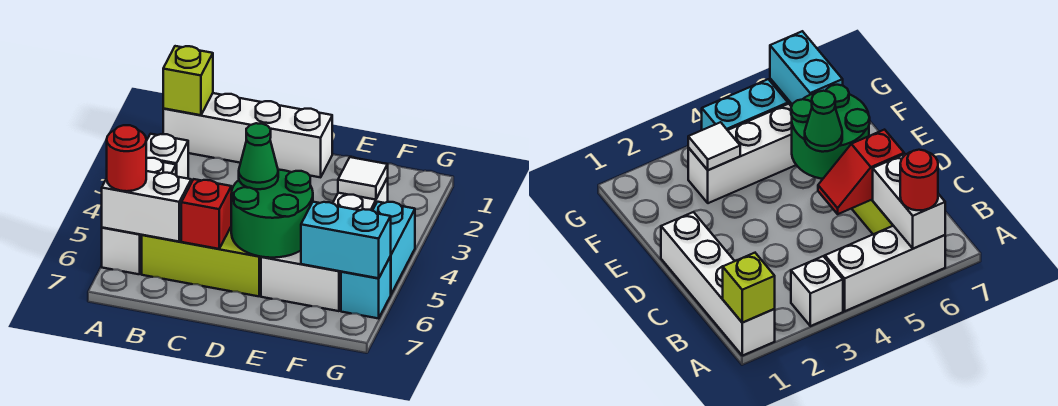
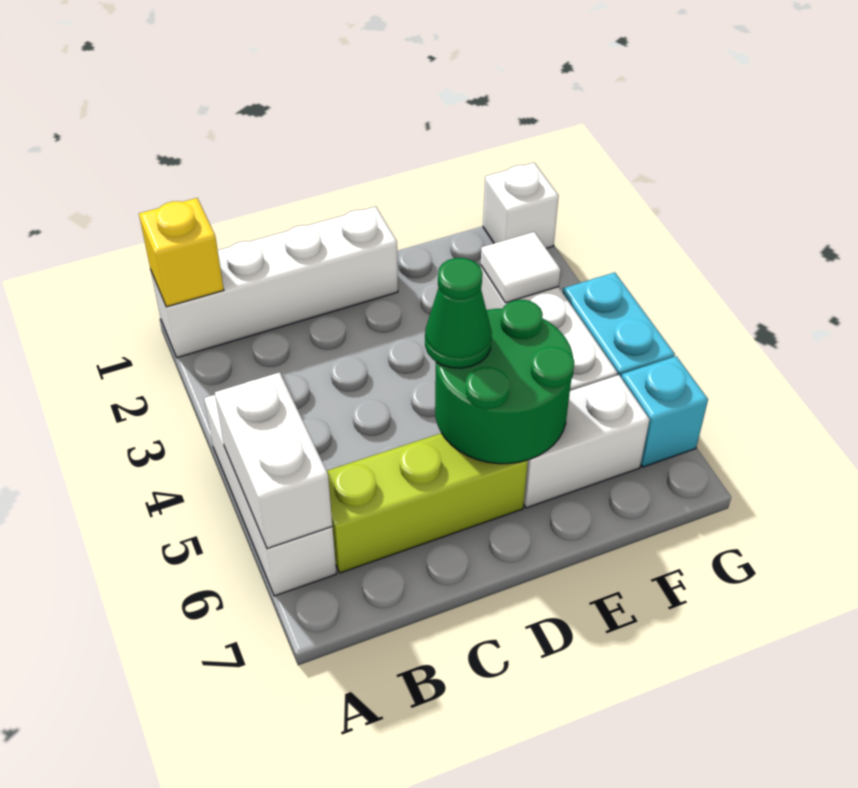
lime 1x1 brick [163,46,213,115] -> yellow 1x1 brick [139,198,224,307]
white 1x1 brick [146,134,188,179] -> white 1x1 brick moved to [483,163,559,248]
white 1x2 brick [102,171,191,242] -> white 1x2 brick turned to [215,372,332,549]
red 1x1 round brick [107,125,146,191] -> none
red 1x2 slope [181,179,233,249] -> none
cyan 1x2 brick [301,202,391,278] -> none

